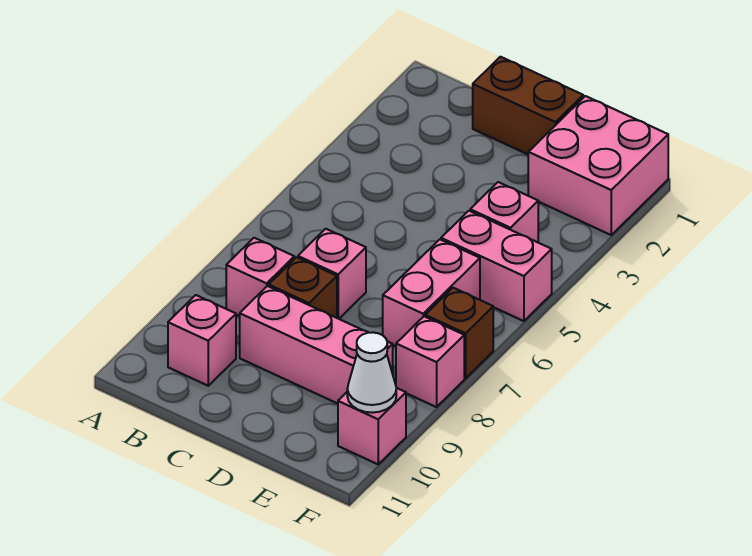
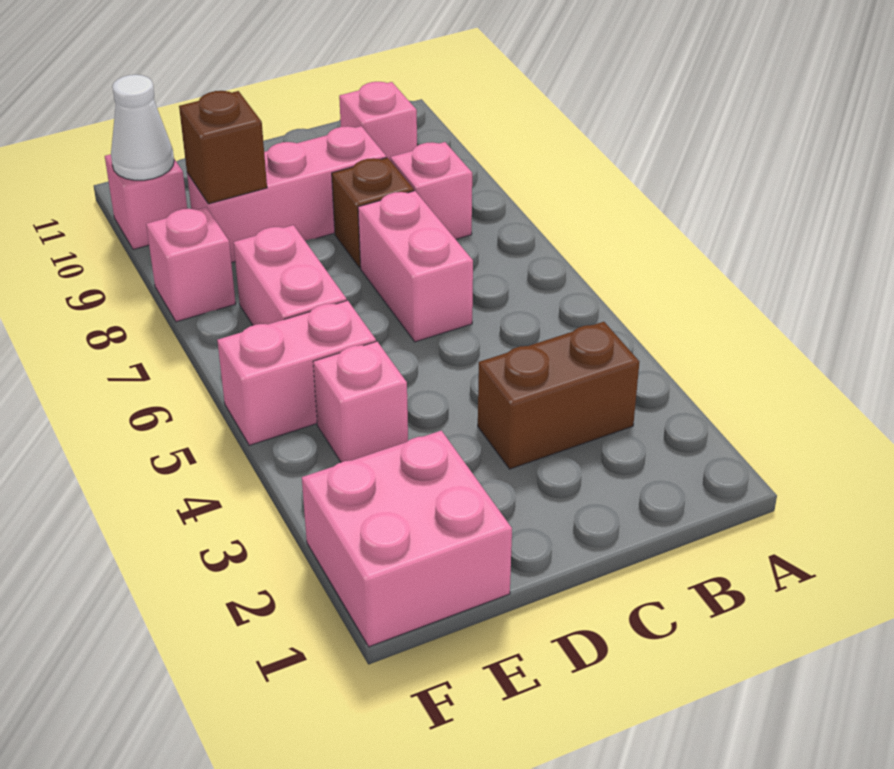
brown 1x2 brick [473,57,583,154] -> brown 1x2 brick moved to [478,322,639,469]
pink 1x1 brick [298,229,366,319] -> pink 1x2 brick [358,191,473,342]
brown 1x1 brick [425,288,493,378] -> brown 1x1 brick moved to [179,91,267,204]

